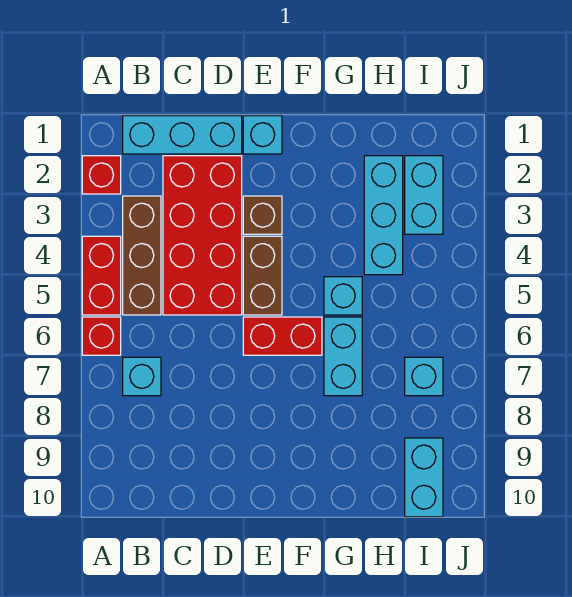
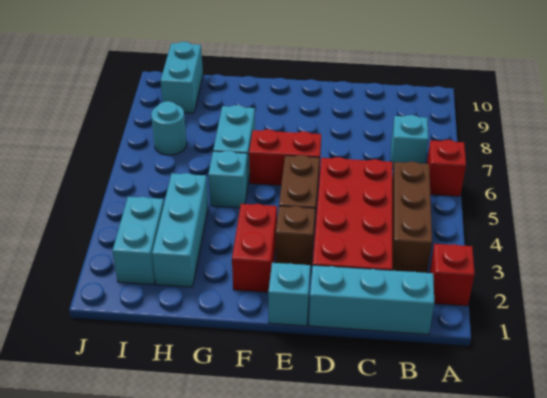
red 1x2 brick [82,236,121,315] -> red 1x2 brick moved to [232,204,277,292]
cyan 1x1 brick [405,357,443,396] -> cyan 1x1 round brick [151,101,187,155]

